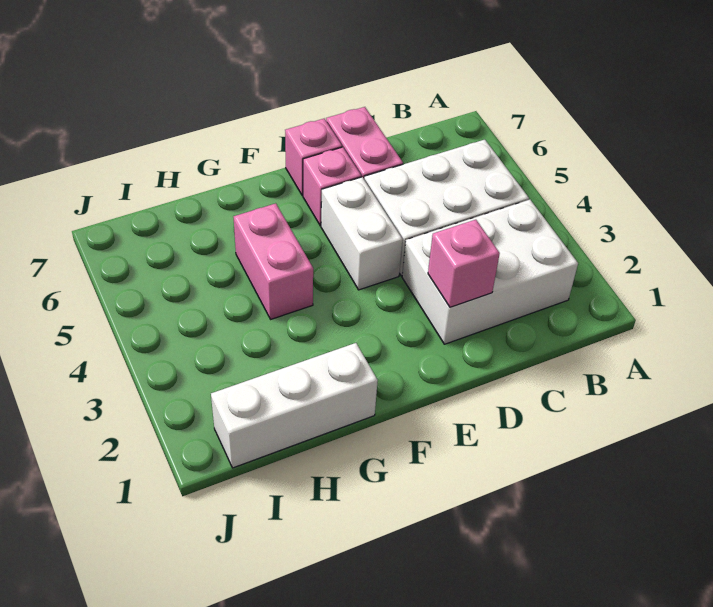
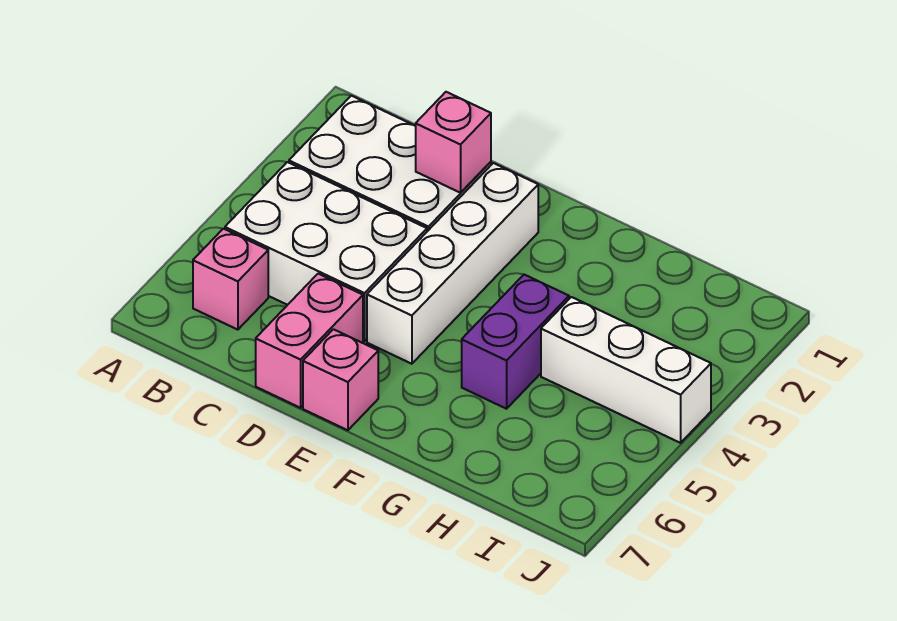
white 1x2 brick [321,177,403,290] -> white 1x4 brick [367,163,538,364]
pink 1x1 brick [303,147,361,226] -> pink 1x1 brick moved to [193,229,268,330]
white 1x3 brick [211,343,378,468] -> white 1x3 brick moved to [541,297,711,443]
pink 1x2 brick [234,203,313,319] -> purple 1x2 brick [462,275,569,409]

